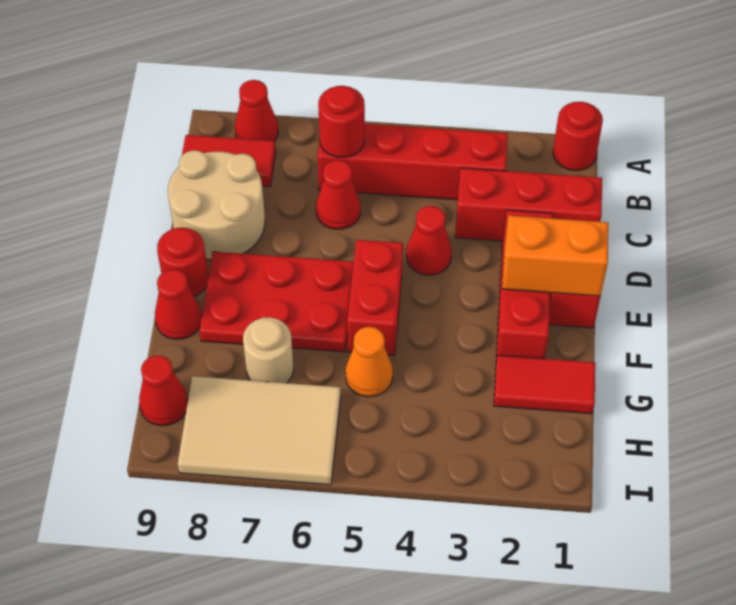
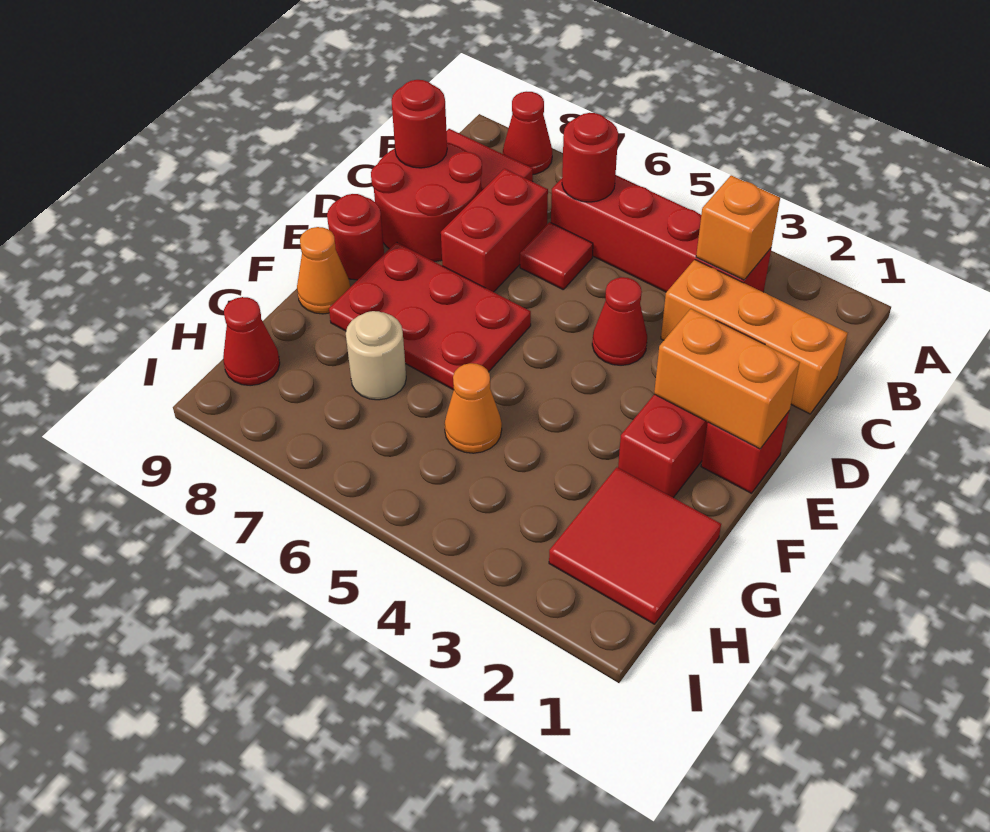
red 1x1 round brick [553,102,603,171] -> red 1x1 round brick moved to [391,80,447,168]
none -> orange 1x1 brick [696,175,780,280]
red 1x3 brick [455,168,602,241] -> orange 1x3 brick [661,260,848,414]
red 1x1 cone [316,160,361,229] -> red 1x1 tile [520,222,593,289]
tan 2x2 round brick [168,150,265,260] -> red 2x2 round brick [371,143,482,261]
red 1x2 brick [347,240,403,355] -> red 1x2 brick moved to [441,169,548,292]
red 1x1 cone [155,270,202,339] -> orange 1x1 cone [297,227,350,314]
red 1x2 tile [494,355,595,414] -> red 2x2 tile [549,467,721,624]
tan 2x3 tile [178,376,341,485] -> none

